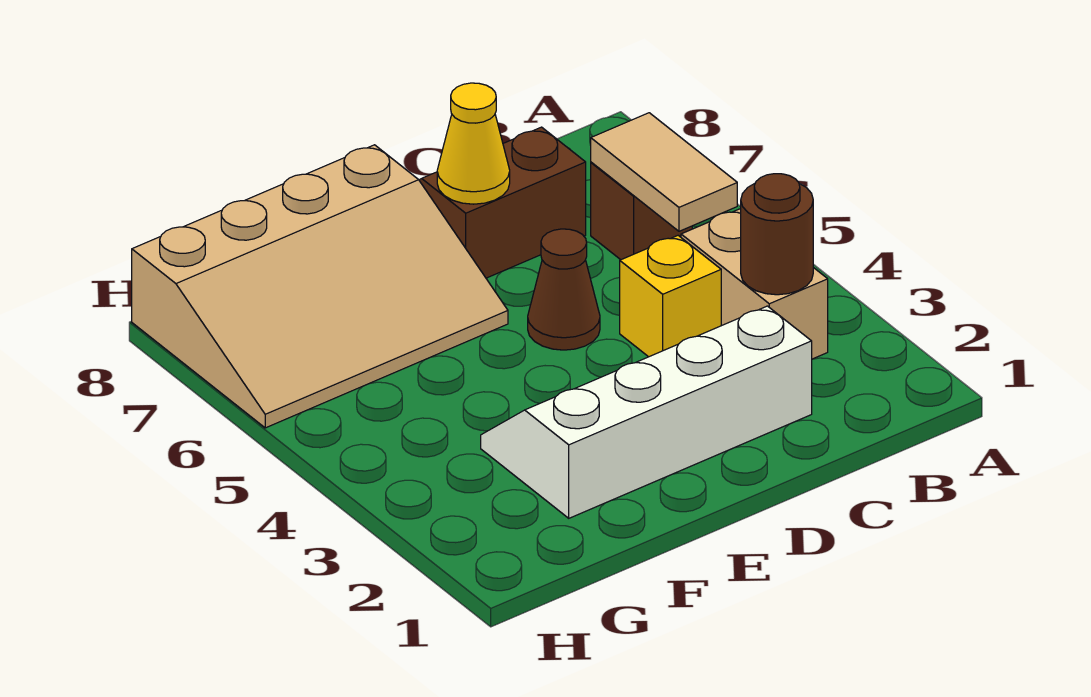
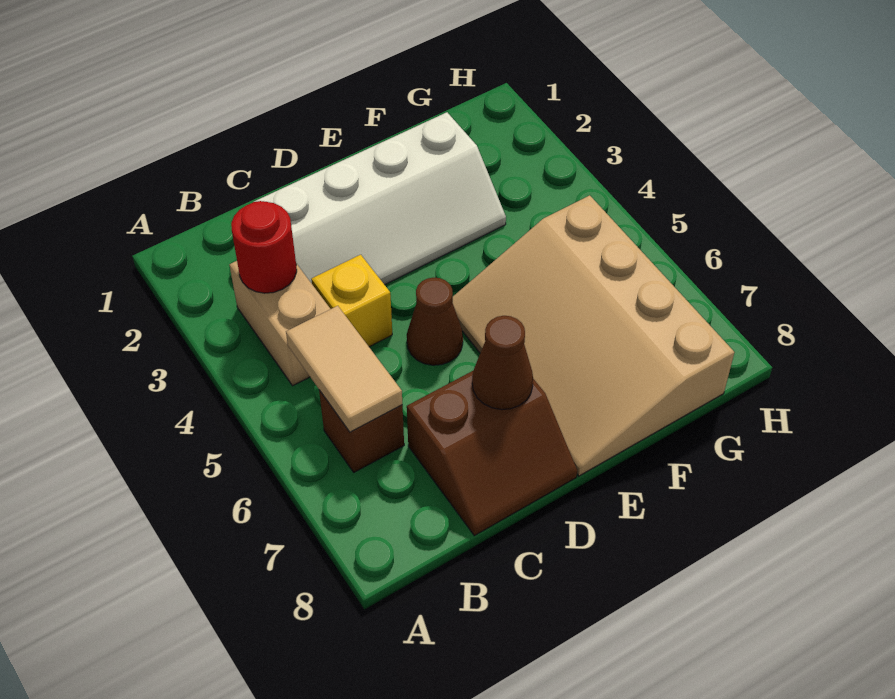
brown 1x1 round brick [741,174,813,295] -> red 1x1 round brick [231,201,297,293]
yellow 1x1 cone [437,83,510,204] -> brown 1x1 cone [472,316,533,410]
tan 3x4 slope [132,145,508,428] -> tan 3x4 slope turned to [452,195,735,476]

